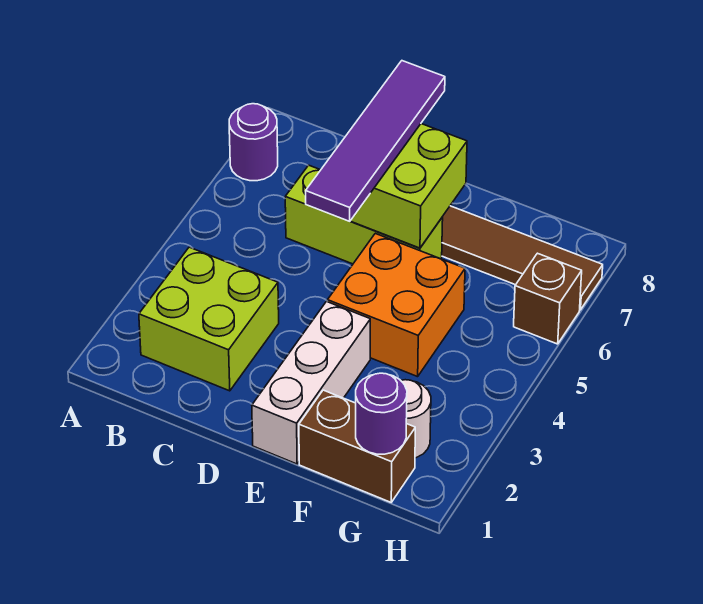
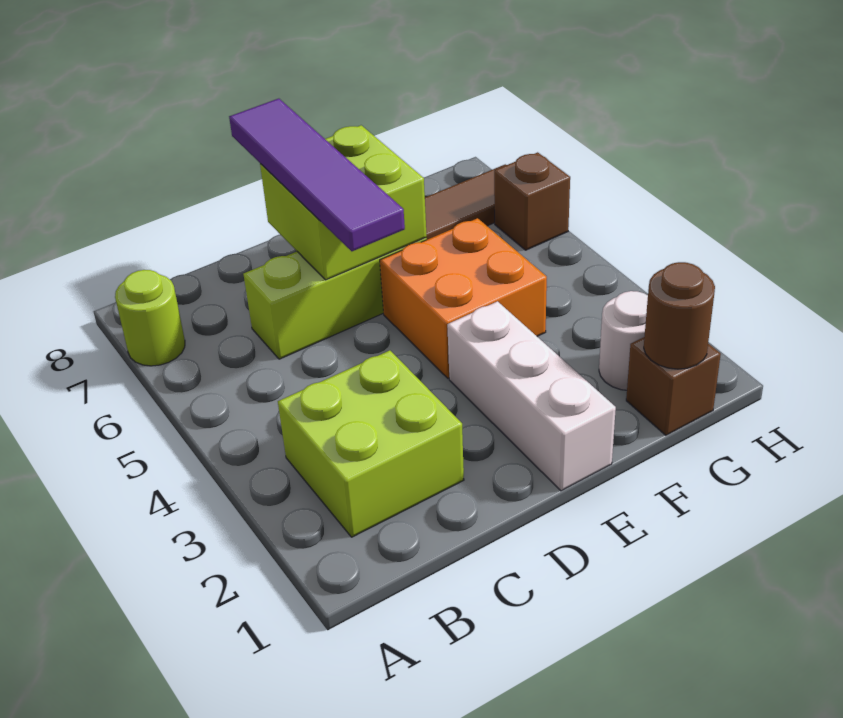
purple 1x1 round brick [229,104,278,181] -> lime 1x1 round brick [115,270,185,366]
brown 1x2 brick [299,390,415,502] -> brown 1x1 brick [626,337,721,435]
purple 1x1 round brick [356,373,407,454] -> brown 1x1 round brick [644,262,715,369]

